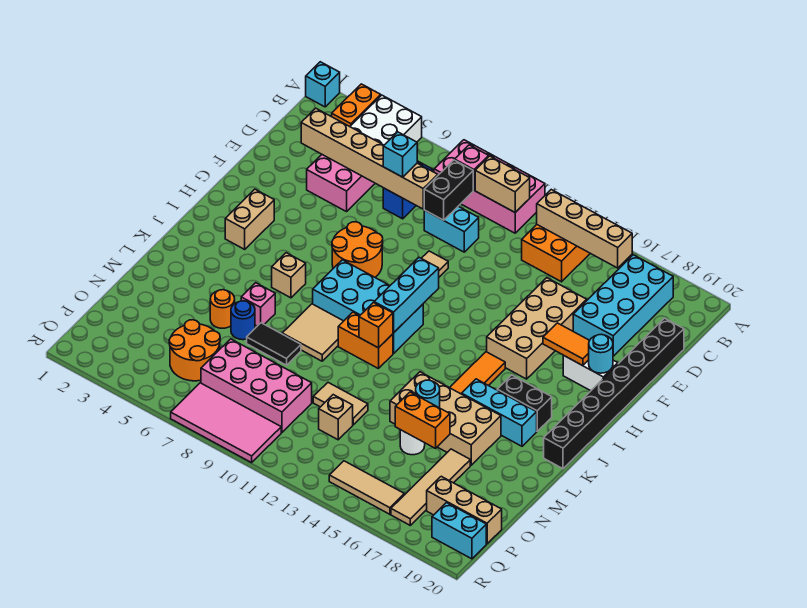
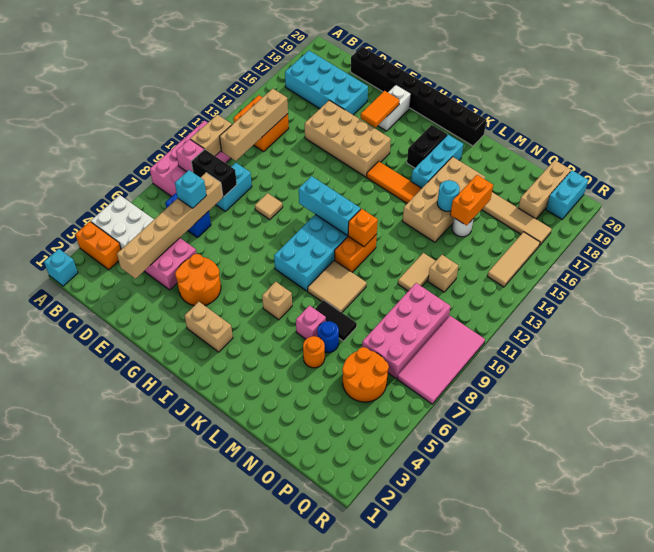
tan 1x4 brick [537,190,632,268] -> tan 1x4 brick moved to [219,89,288,161]
orange 2x2 round brick [332,222,383,277] -> orange 2x2 round brick moved to [175,254,221,306]
cyan 1x1 round brick [589,334,613,373] -> none
black 1x2 tile [247,323,301,365] -> black 1x2 tile turned to [315,300,357,341]

